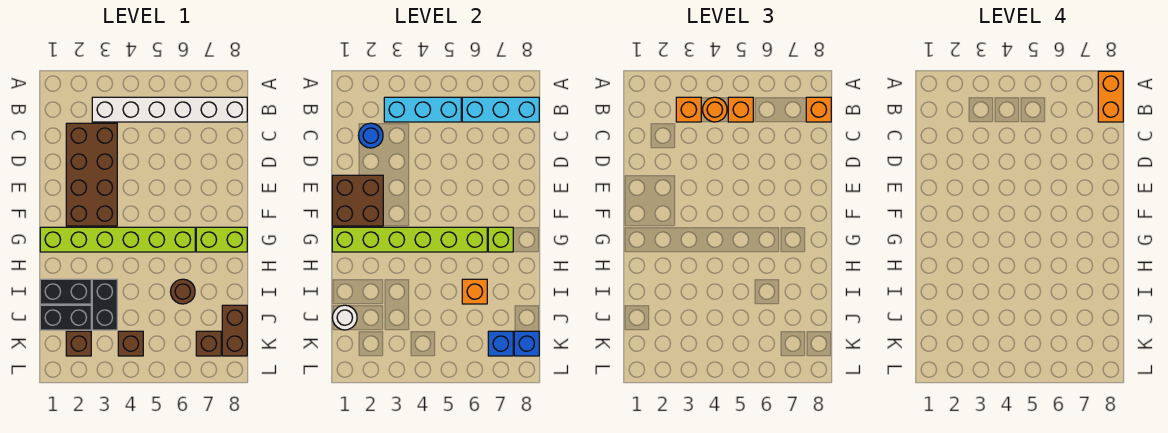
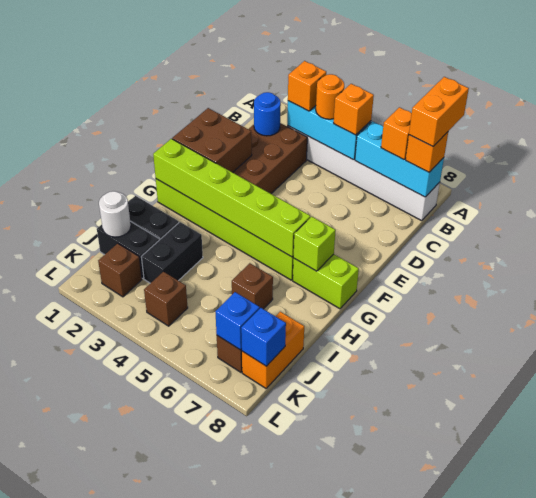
brown 1x1 round brick [170,279,195,304] -> brown 1x1 brick [232,263,273,309]
orange 1x1 brick [462,279,487,304] -> orange 1x1 brick moved to [381,107,412,160]
brown 1x2 brick [222,305,247,356] -> orange 1x2 brick [242,312,304,388]

